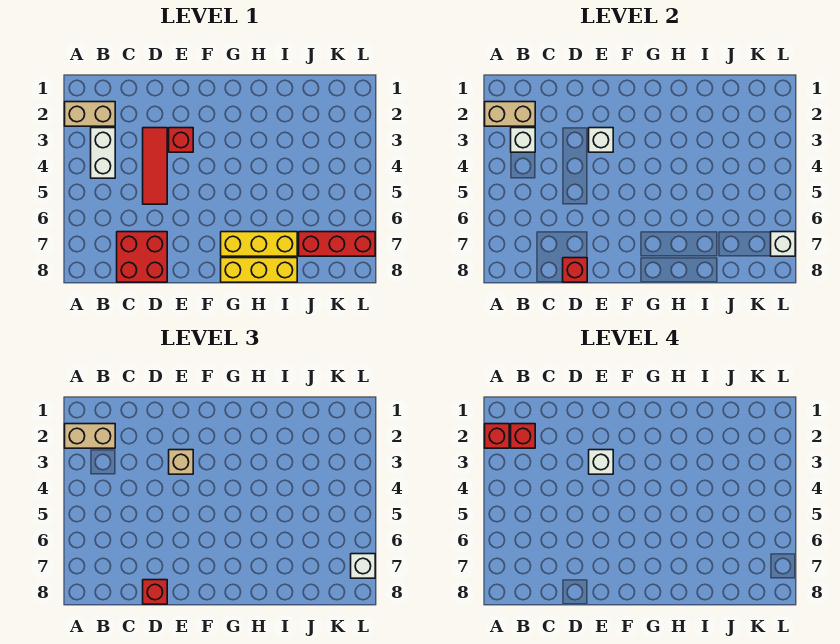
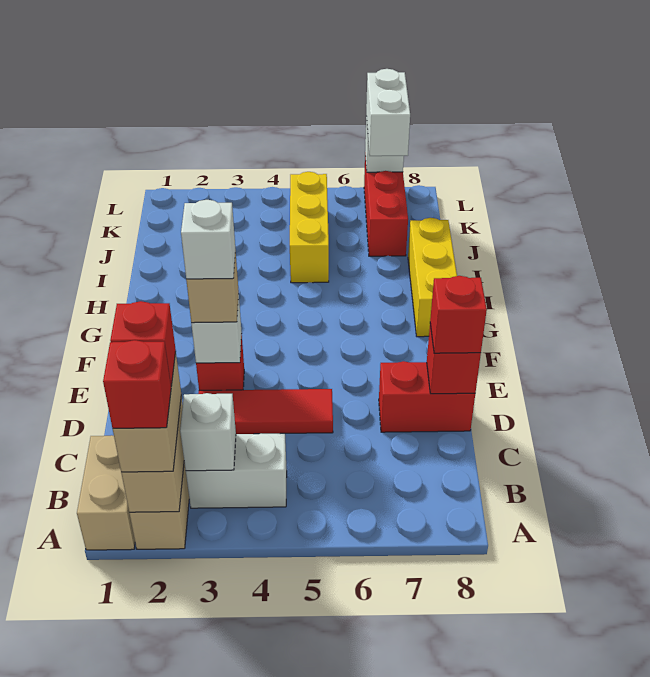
none -> tan 1x2 brick [77,435,135,550]
red 2x2 brick [117,232,167,282] -> red 1x2 brick [379,361,475,432]
yellow 1x3 brick [221,232,297,256] -> yellow 1x3 brick moved to [290,172,329,283]
white 1x1 brick [351,554,375,578] -> white 1x2 brick [366,69,410,156]

